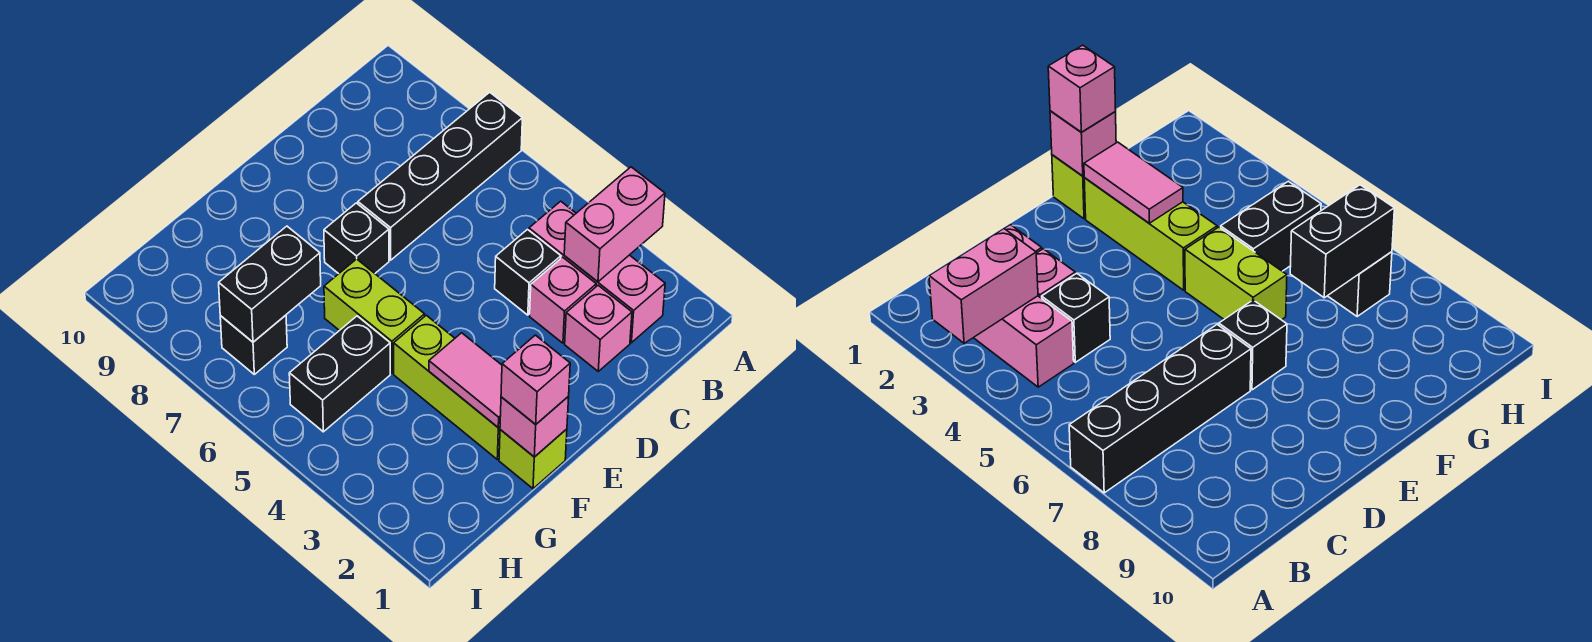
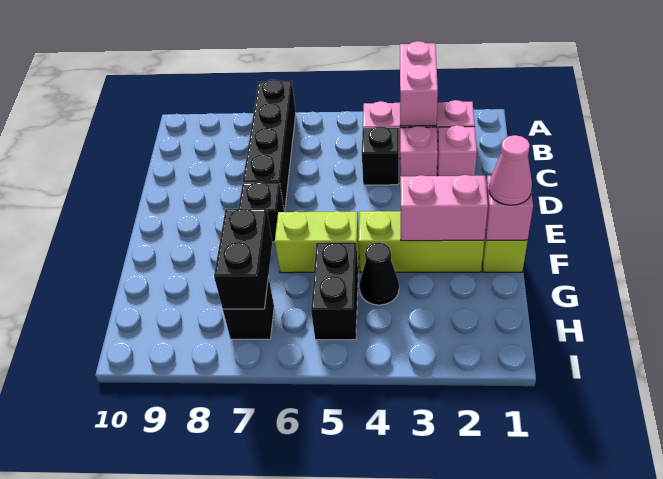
pink 1x1 brick [501,335,570,424] -> pink 1x1 cone [489,135,532,205]
pink 1x2 tile [429,333,502,428] -> pink 1x2 brick [400,175,488,241]
none -> black 1x1 cone [359,243,399,305]

